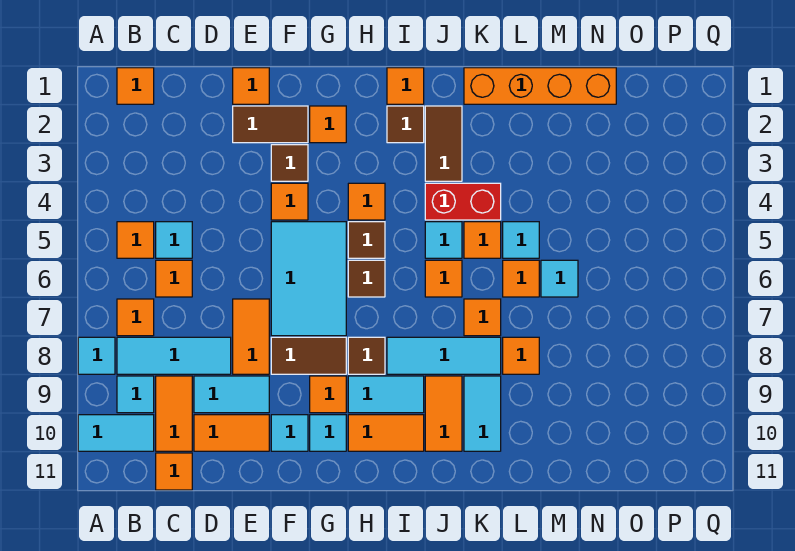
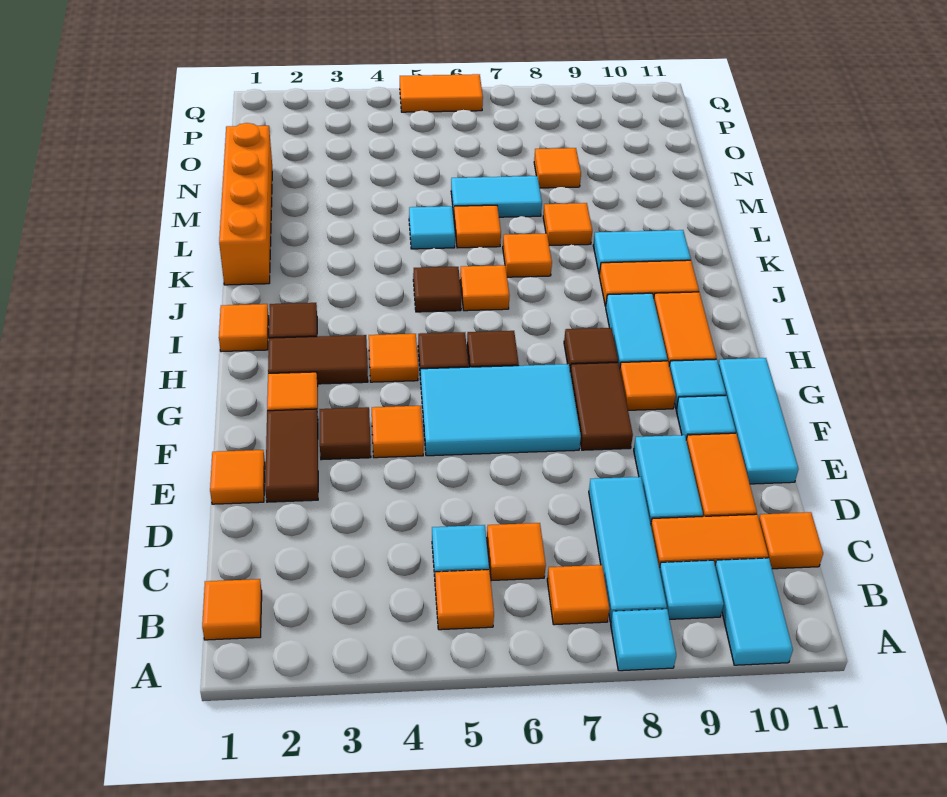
orange 1x2 tile [233,299,269,374] -> orange 1x2 tile moved to [400,74,483,112]
cyan 1x3 tile [387,337,501,374] -> cyan 1x3 tile moved to [718,358,798,484]
brown 1x2 tile [425,106,462,181] -> brown 1x2 tile moved to [268,335,368,384]
red 1x2 brick [425,183,501,220] -> none
cyan 1x1 tile [425,222,462,258] -> brown 1x1 tile [413,267,462,312]
orange 1x1 tile [464,222,501,258] -> orange 1x1 tile moved to [534,148,581,188]
cyan 1x1 tile [541,260,578,297] -> cyan 1x2 tile [451,176,542,217]

